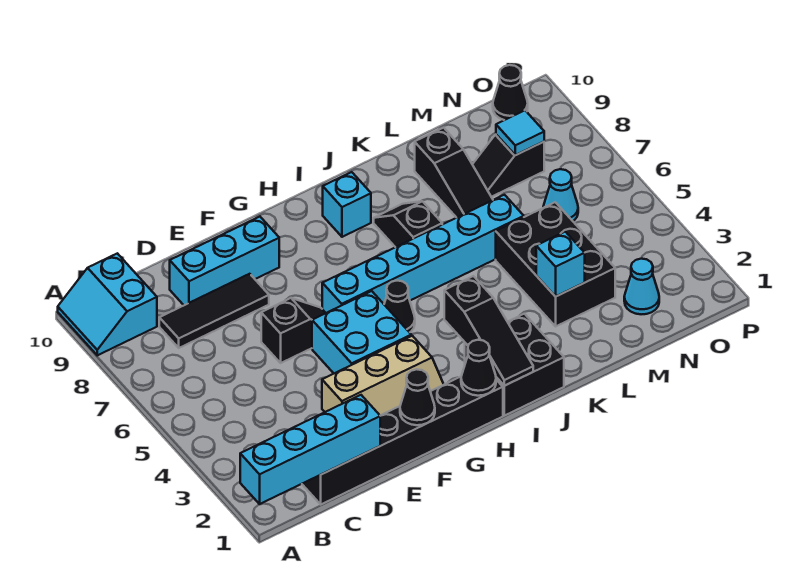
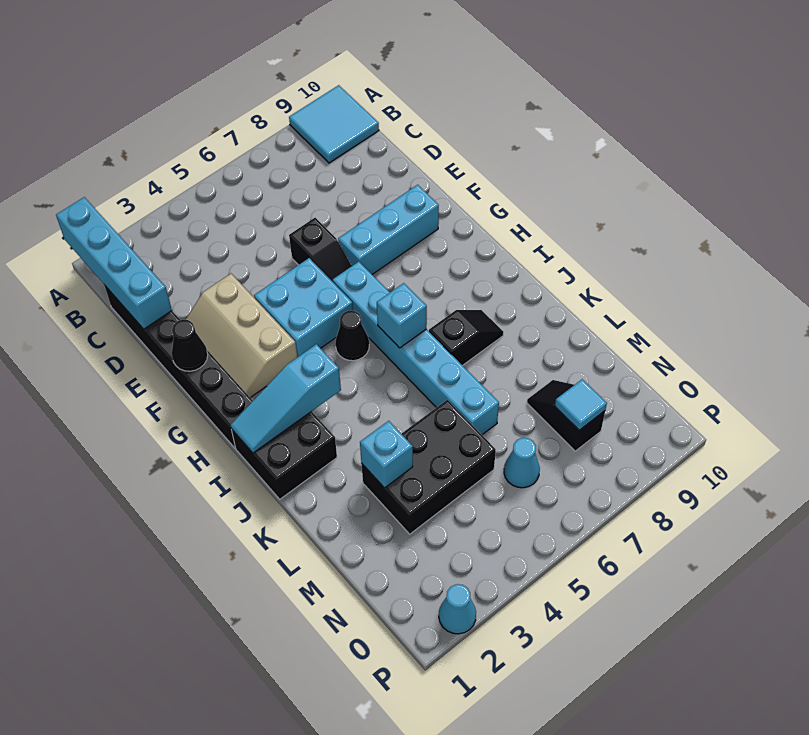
cyan 2x2 slope [58,253,157,355] -> cyan 2x2 tile [289,85,379,163]
black 1x3 tile [159,274,269,348] -> none
cyan 1x3 brick [170,217,279,305] -> cyan 1x3 brick turned to [338,185,439,274]
black 1x1 cone [461,340,496,396] -> none
black 1x3 slope [444,276,533,386] -> cyan 1x3 slope [231,344,341,453]
cyan 1x1 brick [323,172,371,237] -> cyan 1x1 brick moved to [377,283,427,348]
black 1x3 slope [415,128,493,218] -> none
cyan 1x1 cone [624,259,659,314] -> cyan 1x1 cone moved to [439,584,476,634]
black 1x1 cone [493,65,528,120] -> none

